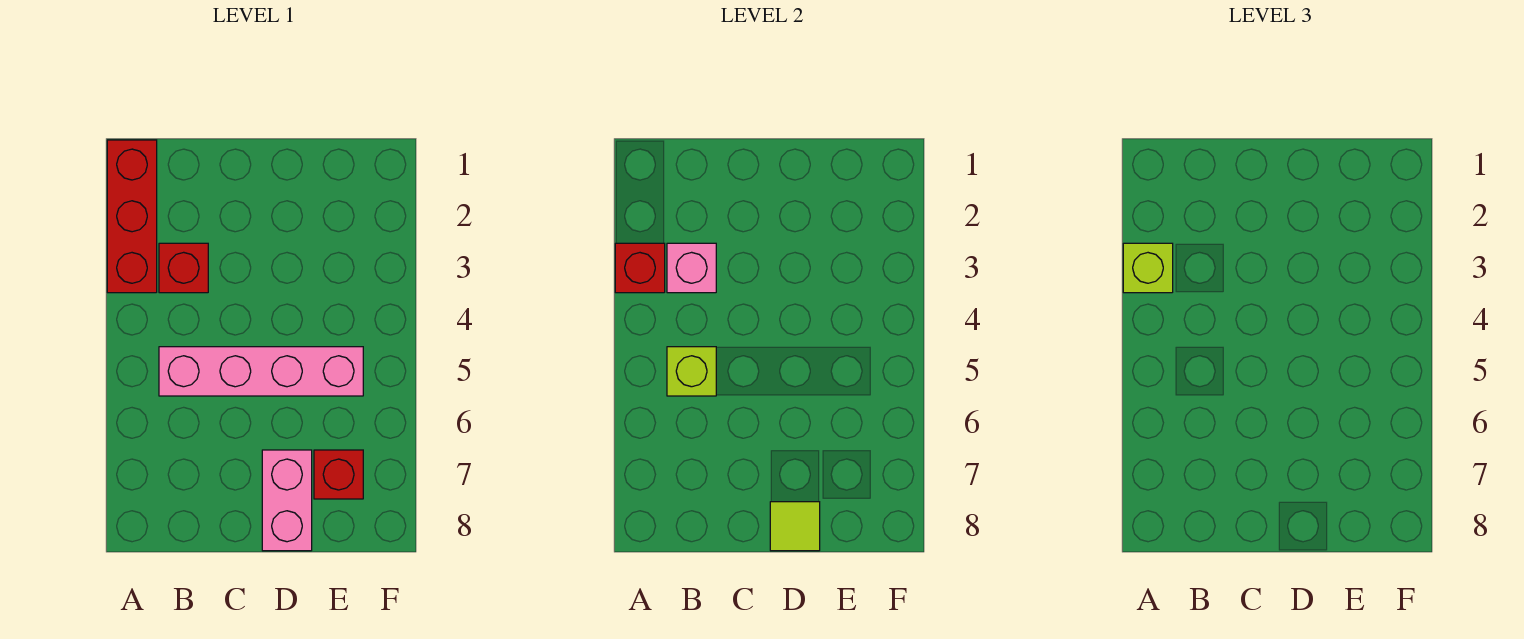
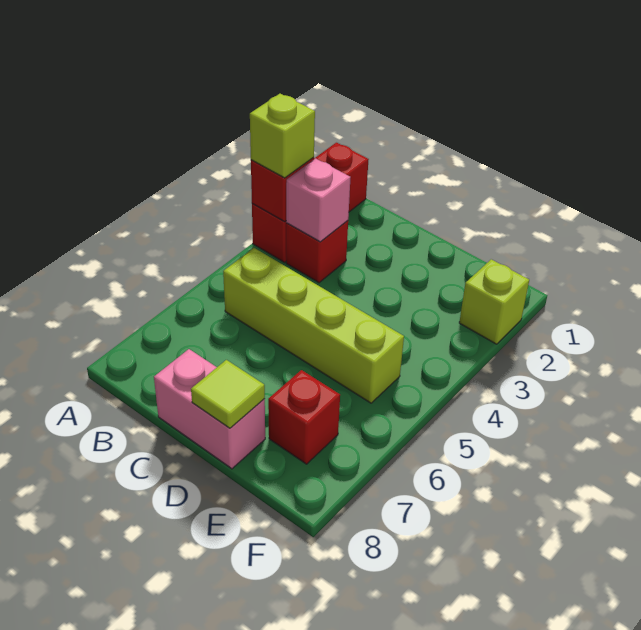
pink 1x4 brick [159,347,363,396] -> lime 1x4 brick [223,248,404,403]
lime 1x1 brick [667,347,716,396] -> lime 1x1 brick moved to [459,259,529,344]
pink 1x2 brick [262,450,312,551] -> pink 1x2 brick turned to [154,349,265,469]

